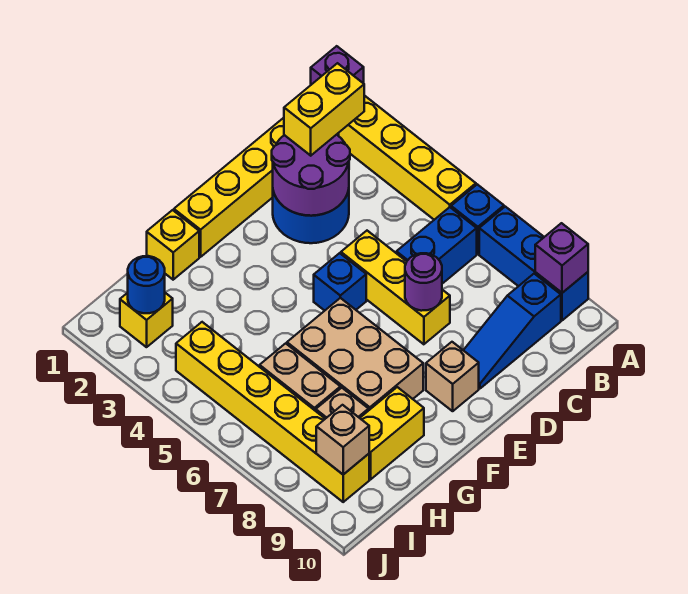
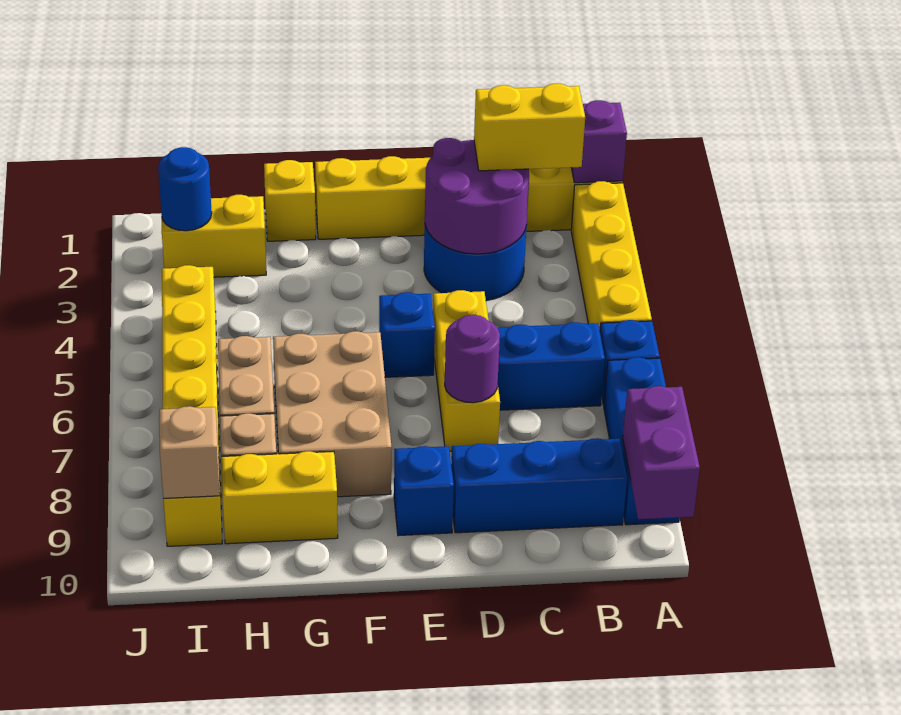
purple 1x1 brick [535,223,588,293] -> purple 1x2 brick [623,386,700,519]
blue 1x3 slope [463,274,561,388] -> blue 1x3 brick [451,438,627,533]
tan 1x1 brick [426,342,479,411] -> blue 1x1 brick [394,446,454,536]
yellow 1x1 brick [120,293,173,347] -> yellow 1x2 brick [162,195,266,277]

